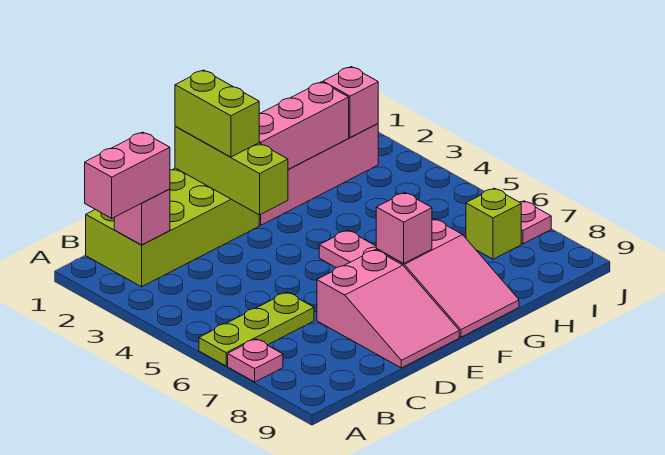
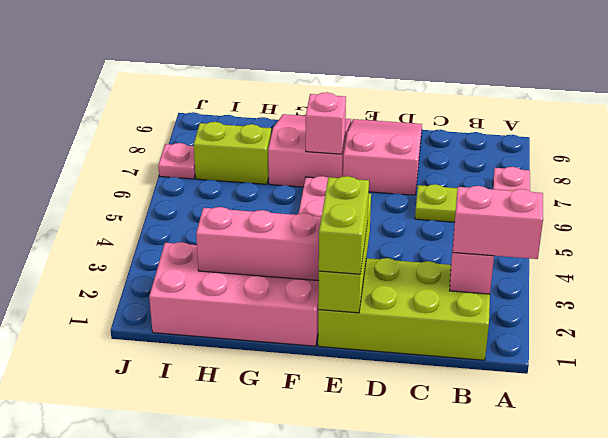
pink 1x1 brick [323,67,378,137] -> none
lime 1x1 brick [466,188,521,259] -> lime 1x2 brick [194,122,271,184]

